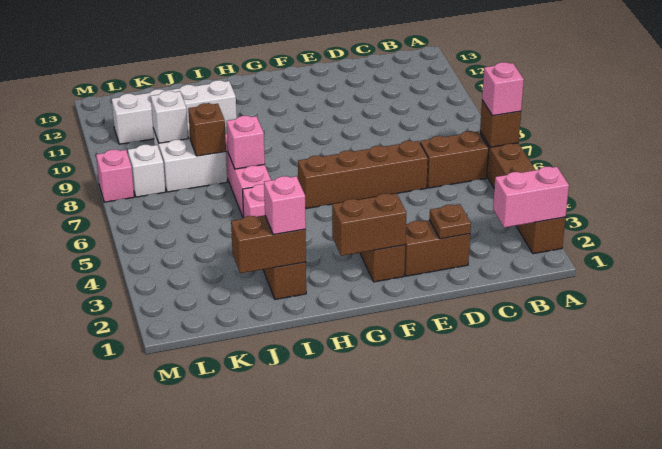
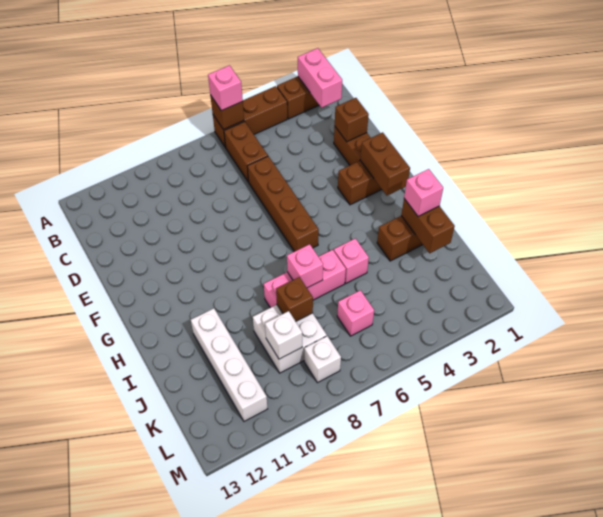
brown 1x1 plate [429,204,471,239] -> brown 1x1 brick [335,98,369,142]
pink 1x1 brick [96,150,134,202] -> pink 1x1 brick moved to [337,290,374,336]

